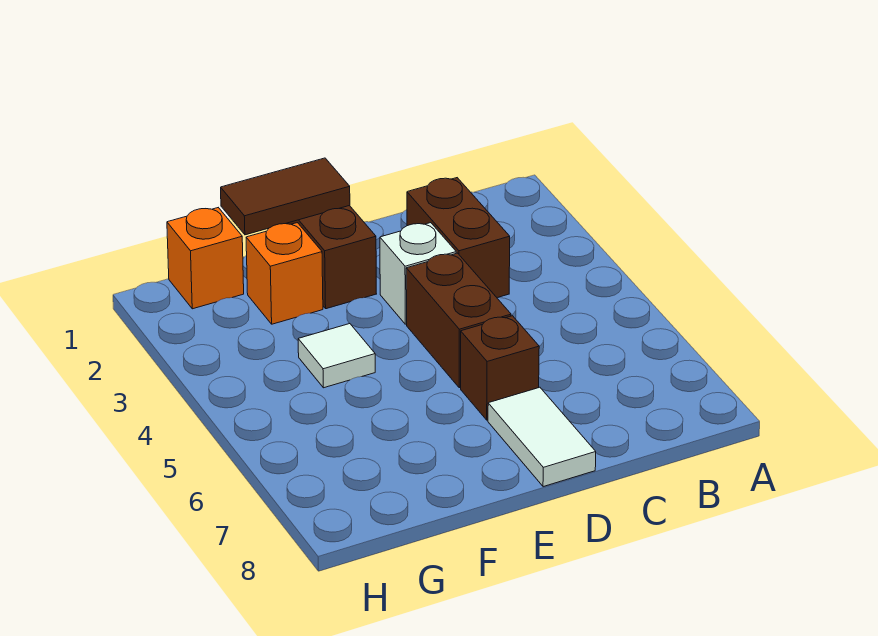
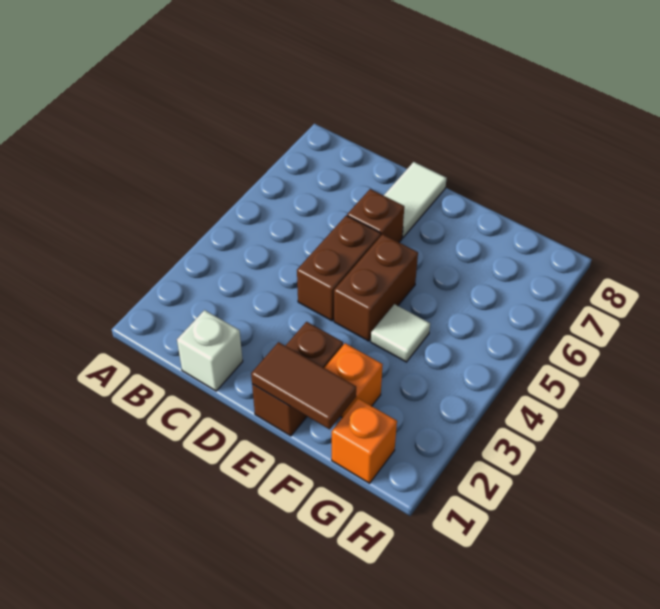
brown 1x2 brick [407,178,510,298] -> brown 1x2 brick moved to [334,234,418,341]
white 1x1 brick [380,223,456,324] -> white 1x1 brick moved to [177,310,243,391]

